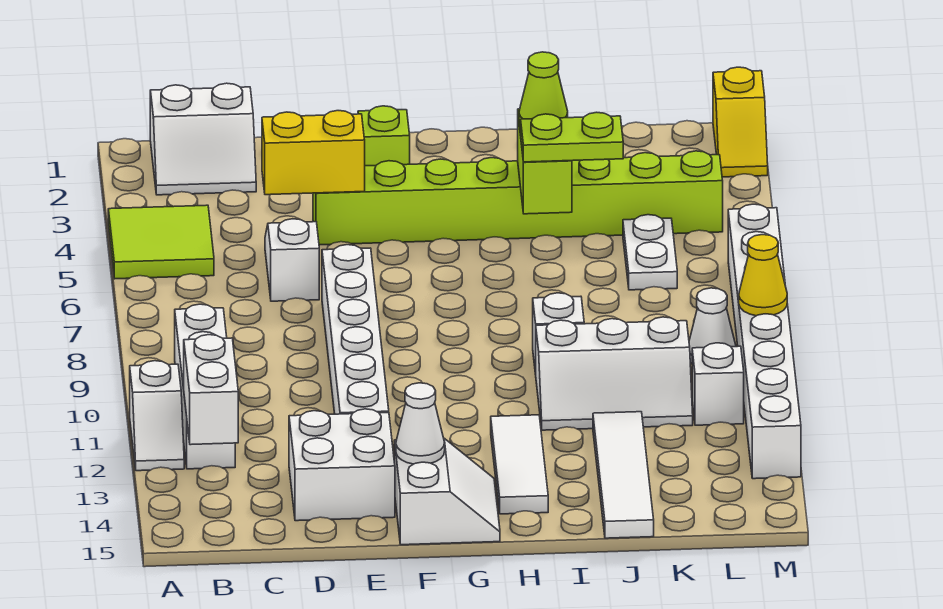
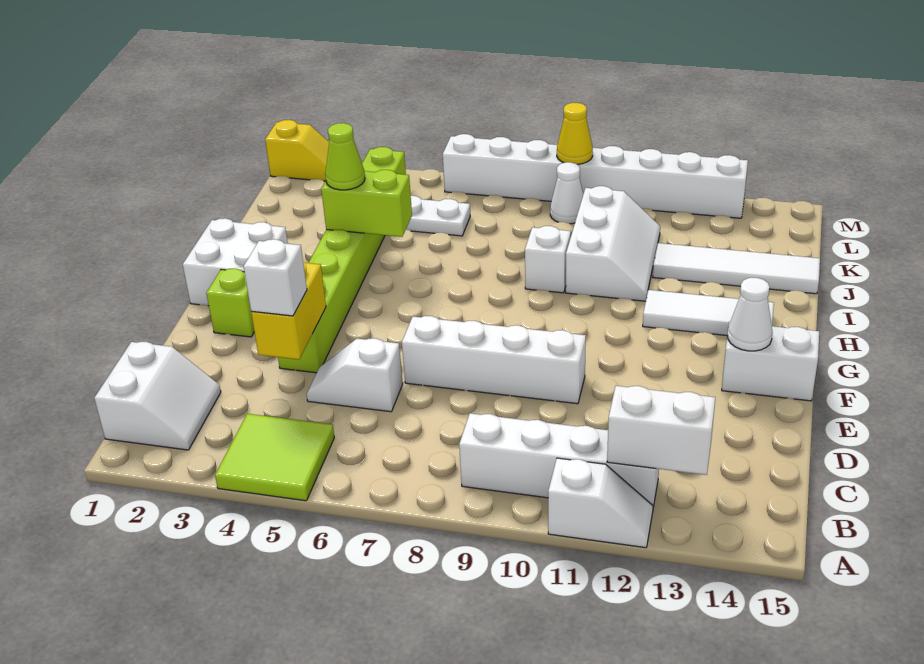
white 2x2 brick [289,409,395,521] -> white 2x2 brick moved to [183,218,288,306]
white 1x6 brick [322,245,389,414] -> white 1x4 brick [402,316,586,404]
lime 1x2 plate [521,112,623,162] -> none
white 1x1 brick [692,343,744,425] -> white 1x1 brick moved to [244,239,307,316]

